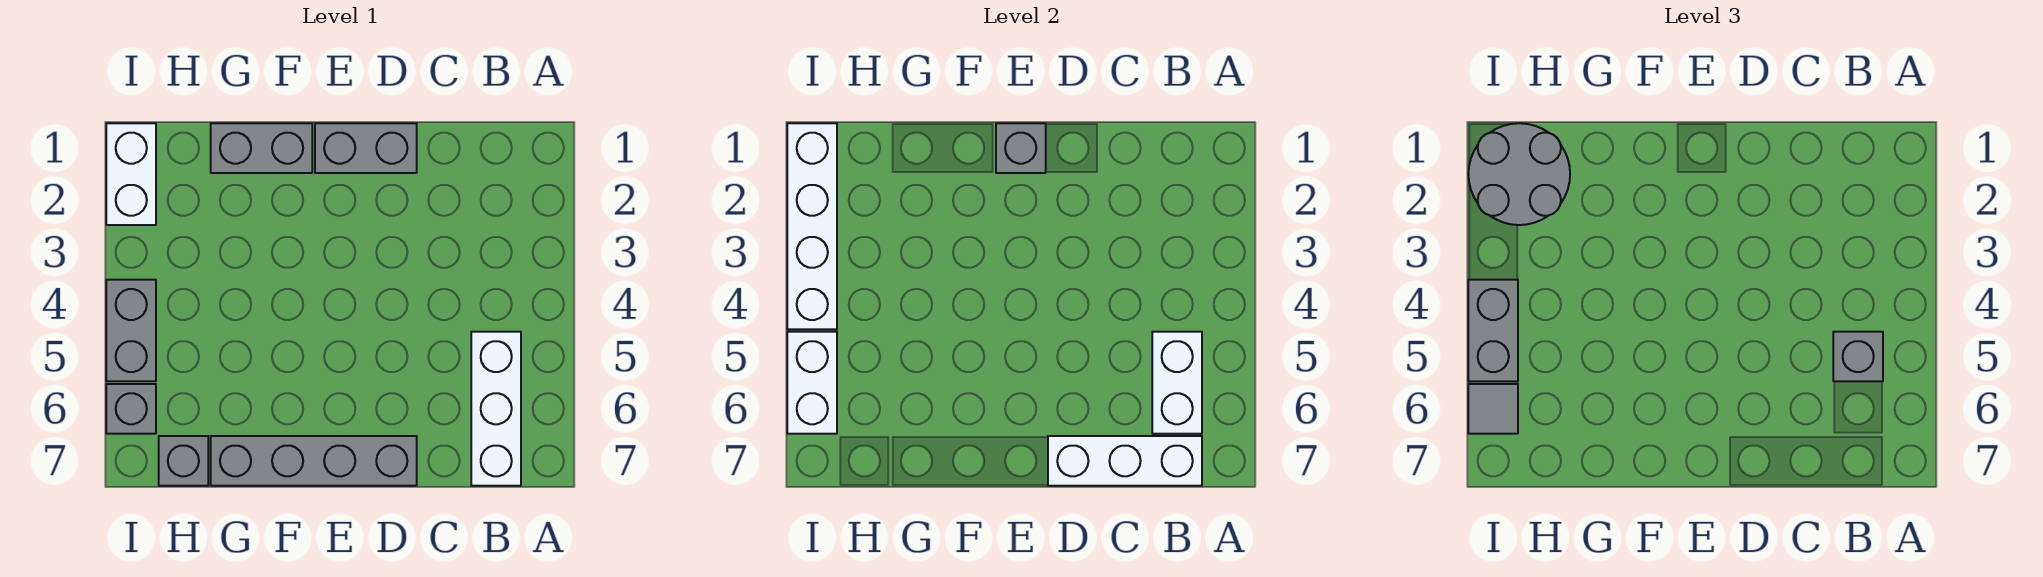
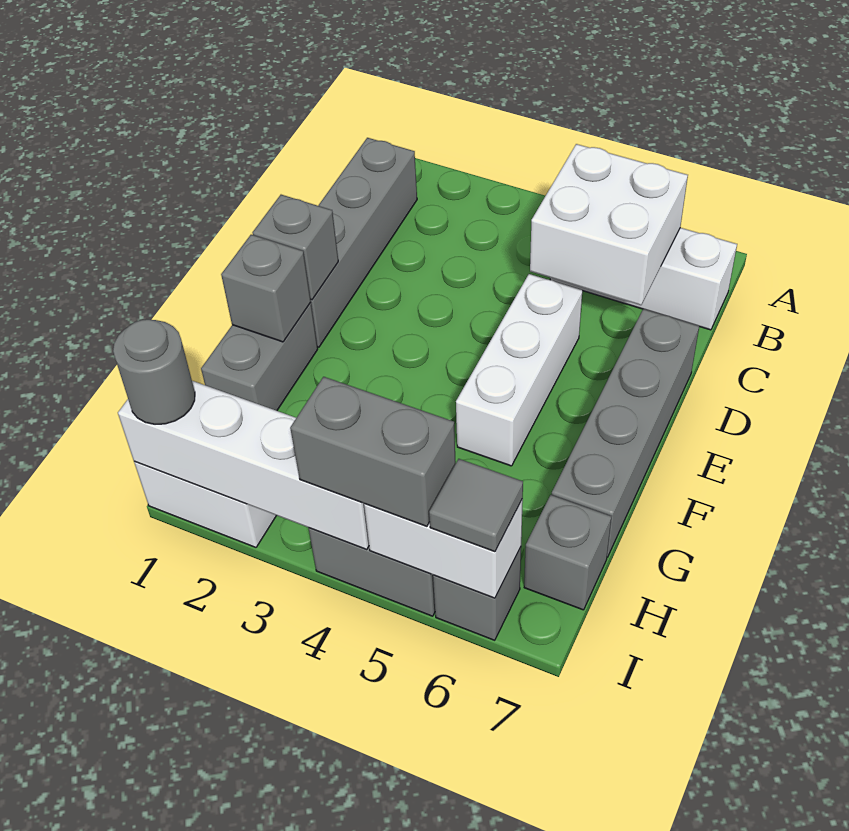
white 1x2 brick [1152,332,1202,434] -> white 2x2 brick [530,144,688,305]
grey 1x1 brick [1833,332,1883,381] -> grey 1x1 brick moved to [221,235,311,342]
white 1x3 brick [1048,436,1202,486] -> white 1x3 brick moved to [456,274,582,466]
grey 1x2 brick [315,123,417,173] -> grey 1x4 brick [310,138,417,347]
grey 2x2 round brick [1468,123,1570,225] -> grey 1x1 round brick [113,319,195,424]

